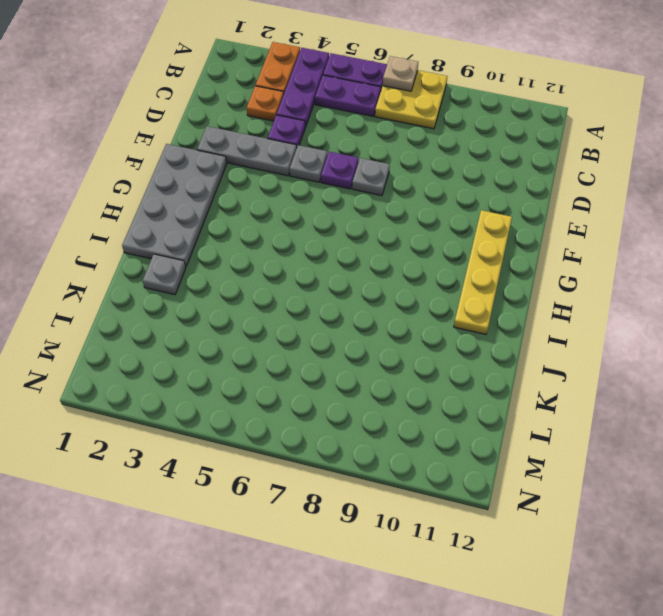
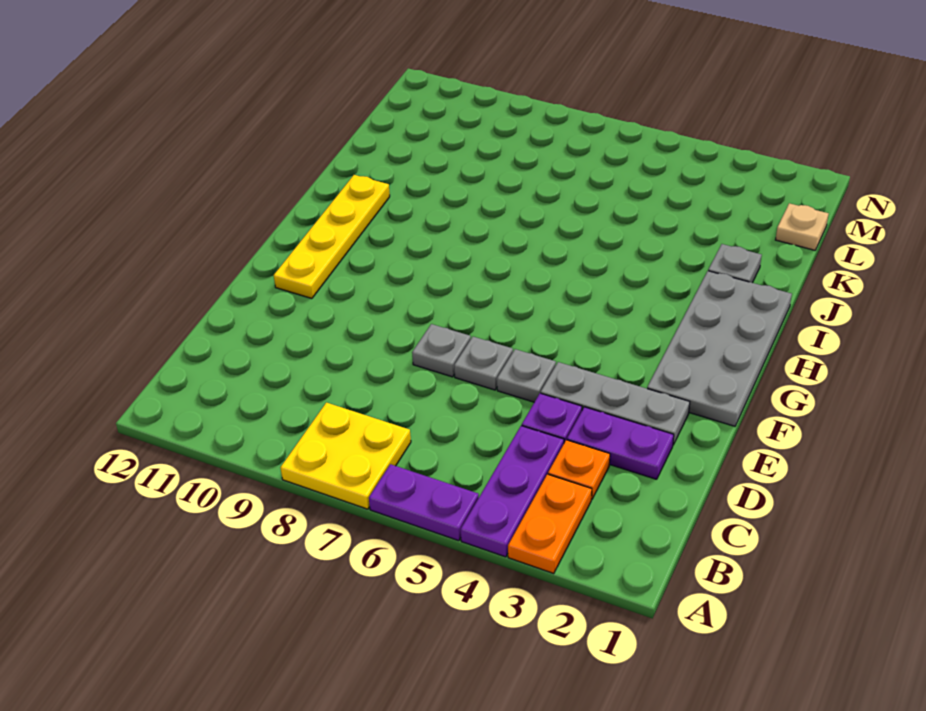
tan 1x1 plate [383,56,418,91] -> tan 1x1 plate moved to [776,203,829,250]
purple 1x2 plate [315,75,381,116] -> purple 1x2 plate moved to [567,407,674,479]
purple 1x1 plate [321,152,358,189] -> grey 1x1 plate [454,337,513,390]

